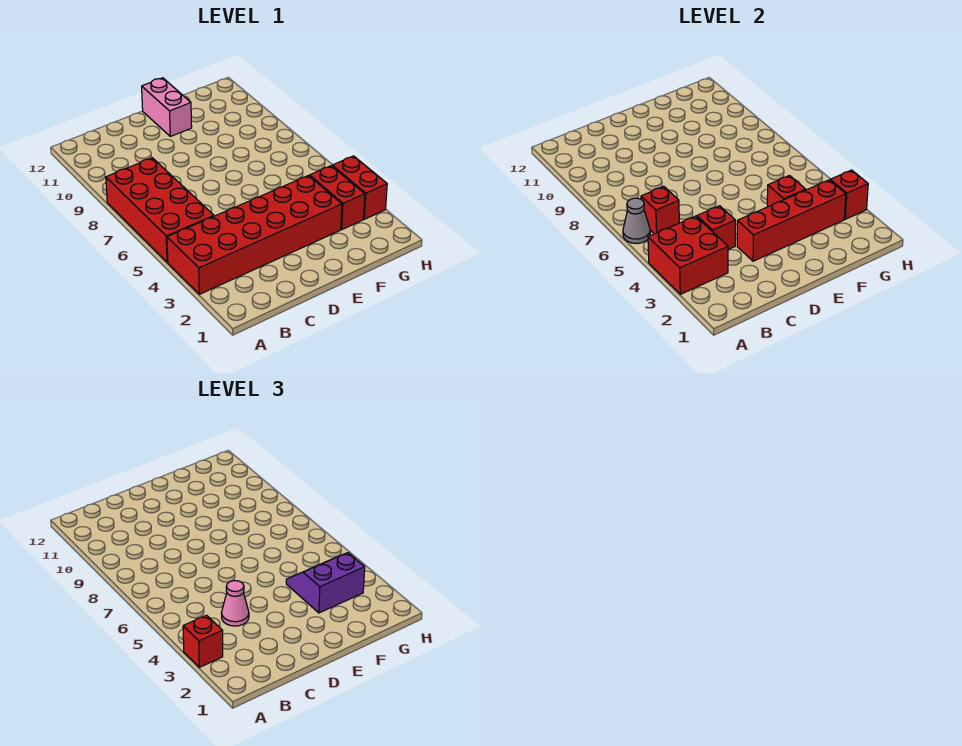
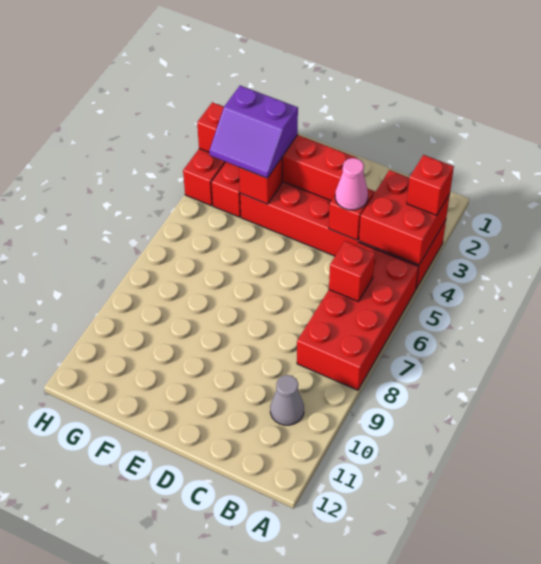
grey 1x1 cone [623,198,650,243] -> grey 1x1 cone moved to [270,375,304,425]
pink 1x2 brick [142,78,192,136] -> none

